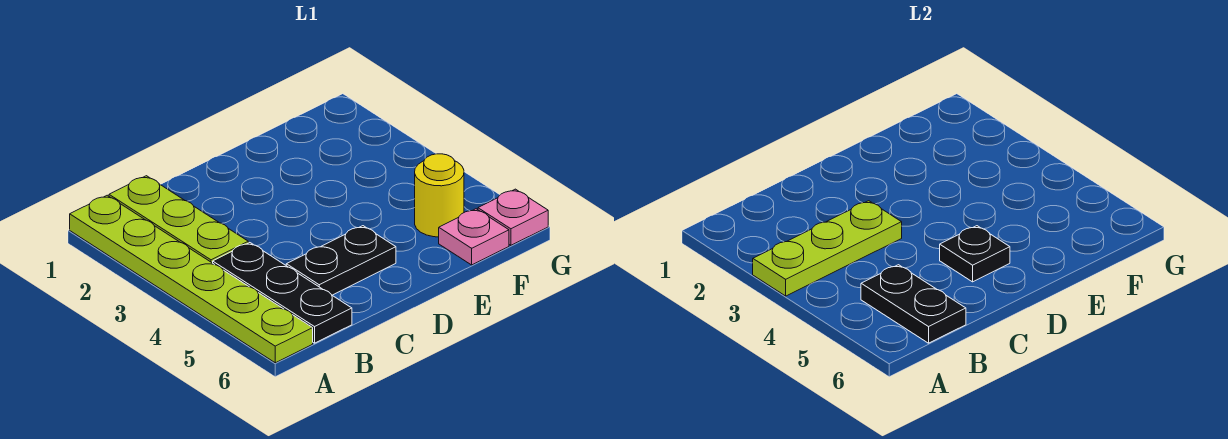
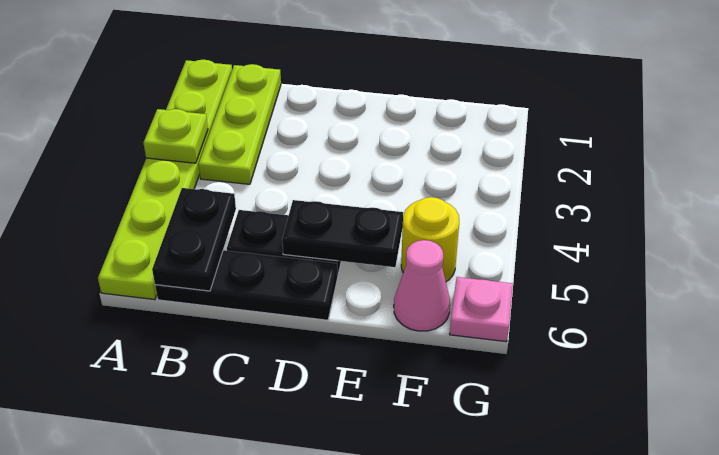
lime 1x3 plate [753,201,902,296] -> lime 1x1 plate [144,109,208,163]
black 1x3 plate [213,243,352,343] -> black 1x3 plate turned to [155,250,338,320]
black 1x1 plate [940,226,1010,282] -> black 1x2 plate [282,200,403,267]
pink 1x1 plate [439,209,509,265] -> pink 1x1 cone [394,240,450,331]

